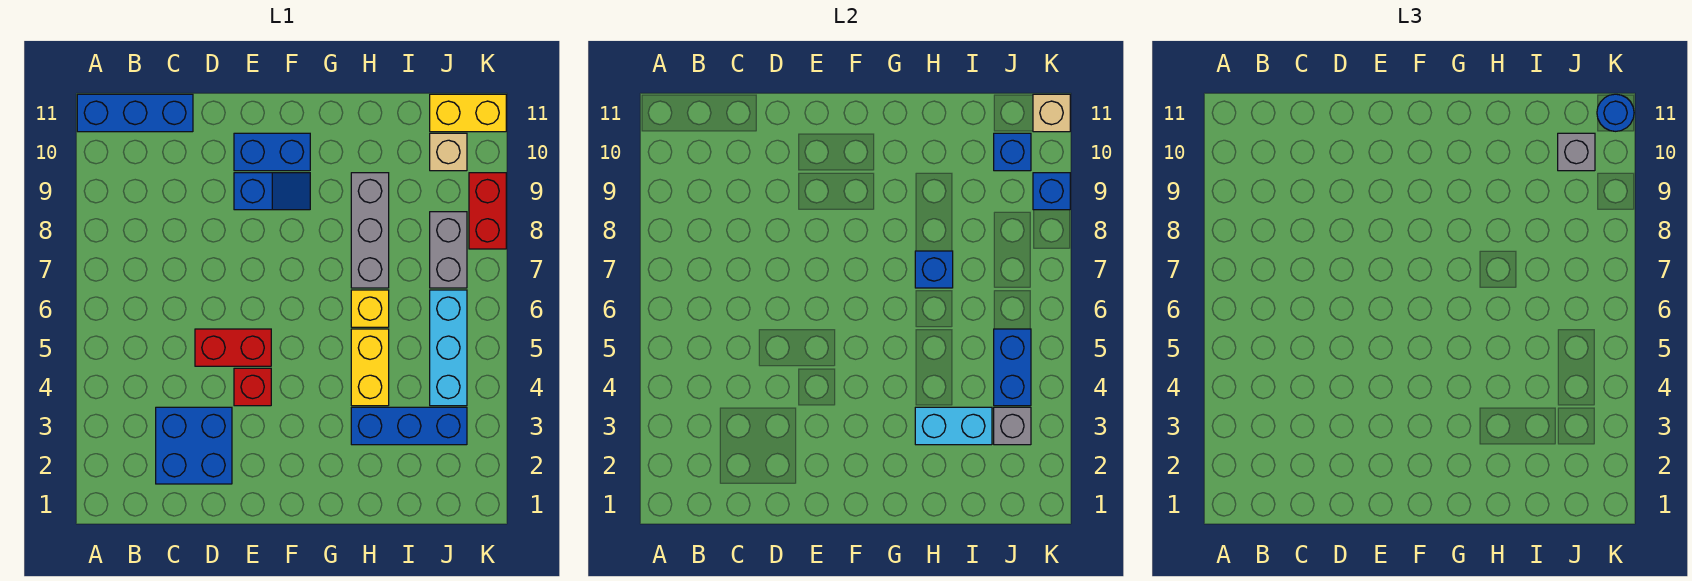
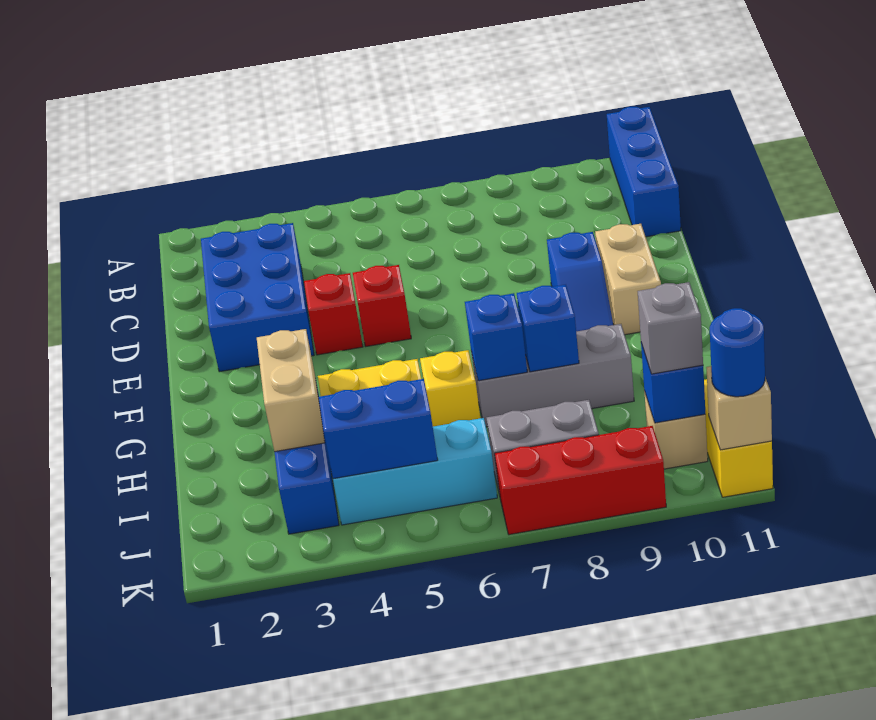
blue 2x2 brick [156,407,232,484] -> blue 2x3 brick [201,223,314,372]
red 1x2 brick [195,329,271,366] -> red 1x1 brick [353,265,411,347]
blue 1x2 brick [234,133,310,171] -> tan 1x2 brick [595,224,661,335]
cyan 1x2 brick [915,407,992,445] -> tan 1x2 brick [257,329,325,452]
grey 1x1 brick [994,407,1031,445] -> none
red 1x2 brick [469,173,506,249] -> red 1x3 brick [495,426,666,535]
blue 1x1 brick [1033,173,1070,210] -> blue 1x1 brick moved to [517,285,579,372]

